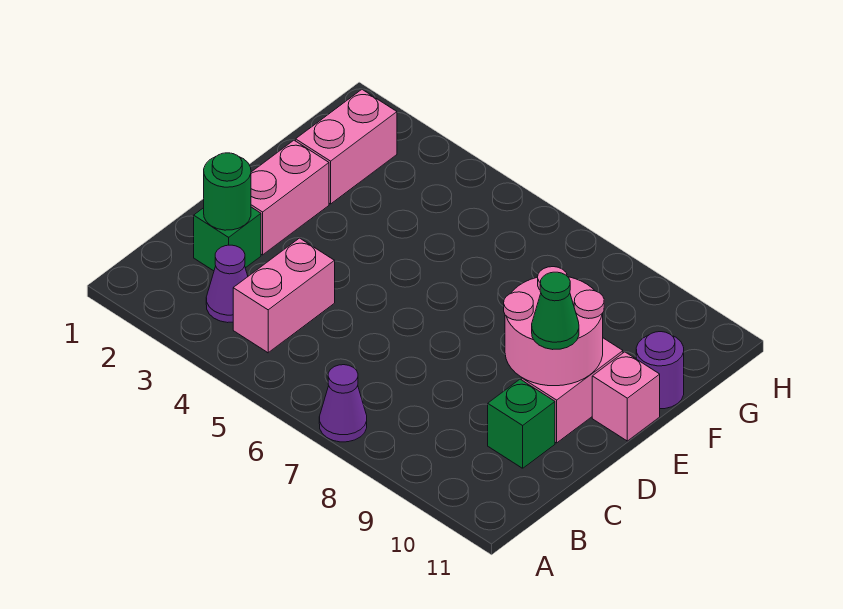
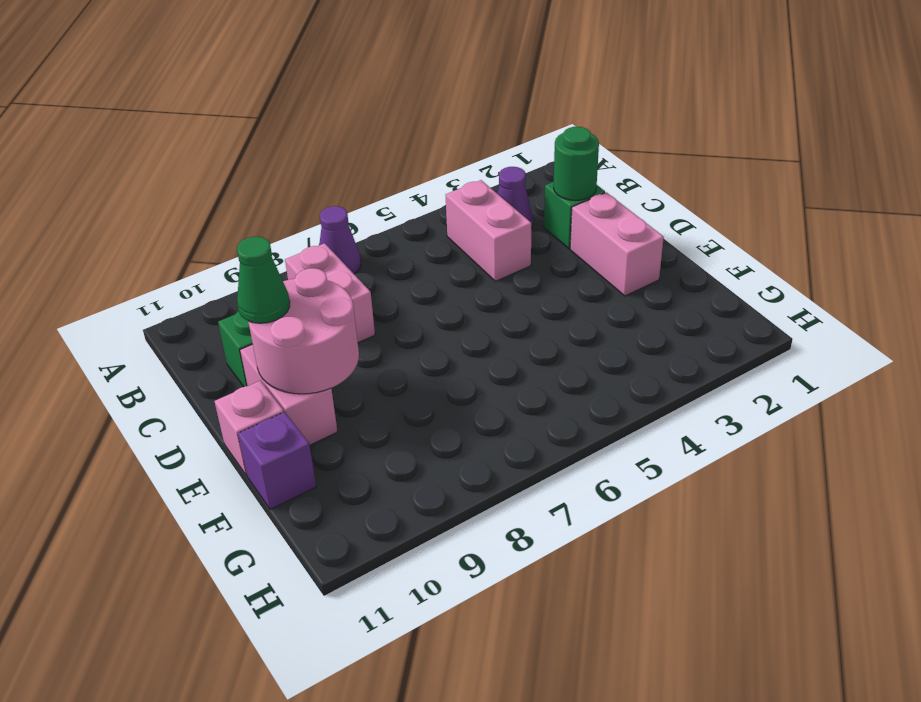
pink 1x2 brick [296,90,397,204] -> pink 1x2 brick moved to [285,243,375,343]
purple 1x1 round brick [636,332,684,409] -> purple 1x1 brick [238,412,316,510]

